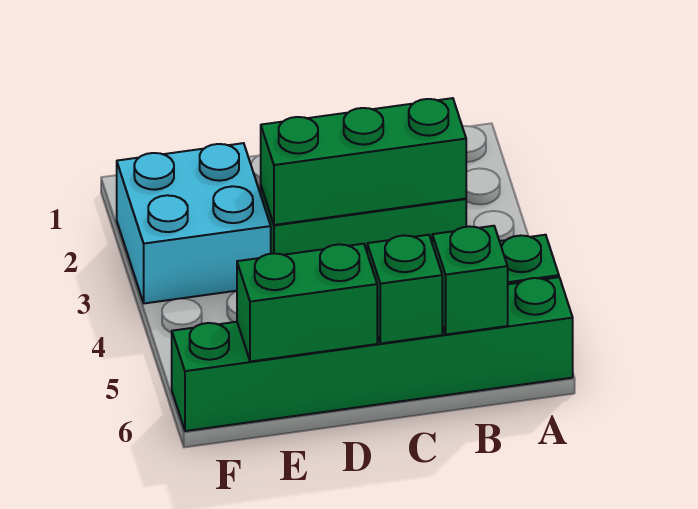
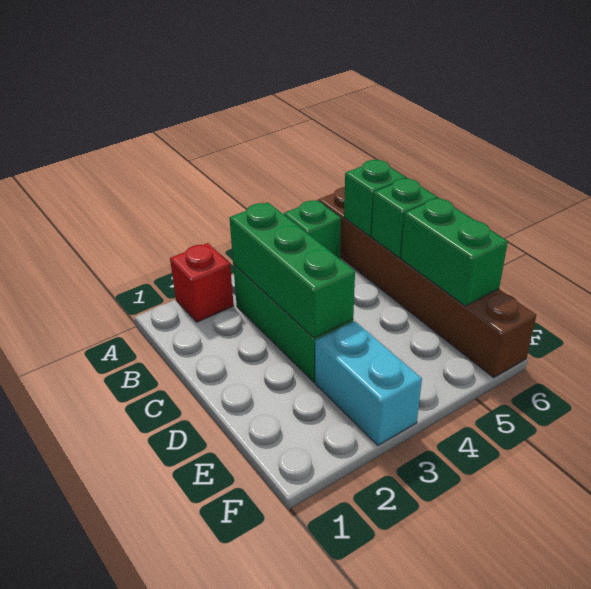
none -> red 1x1 brick [170,243,234,322]
green 1x6 brick [172,277,573,431] -> brown 1x6 brick [318,187,536,378]
cyan 2x2 brick [117,143,271,303] -> cyan 1x2 brick [315,321,422,445]

